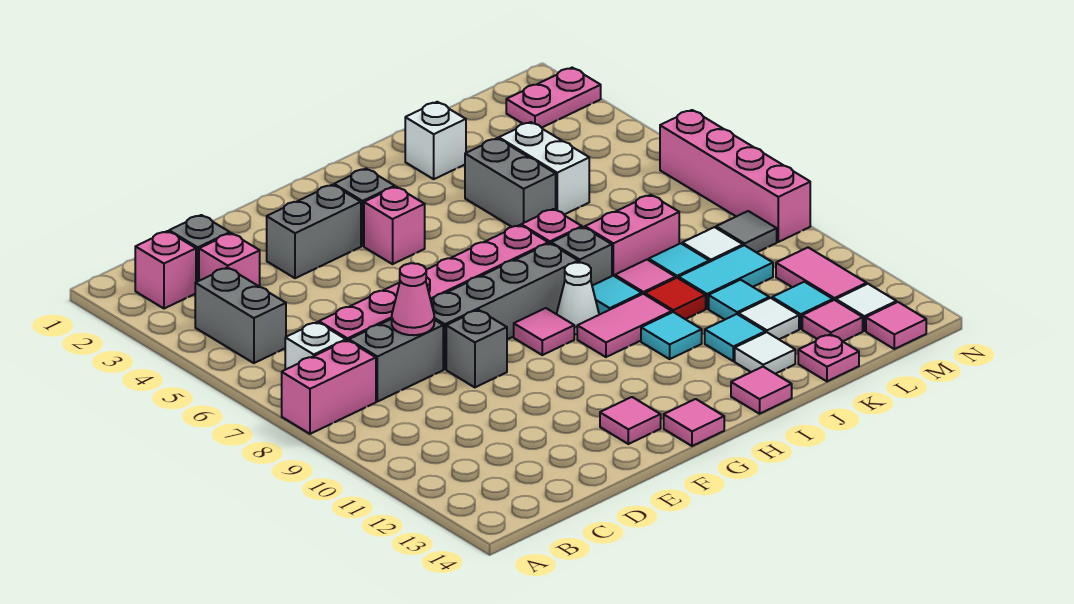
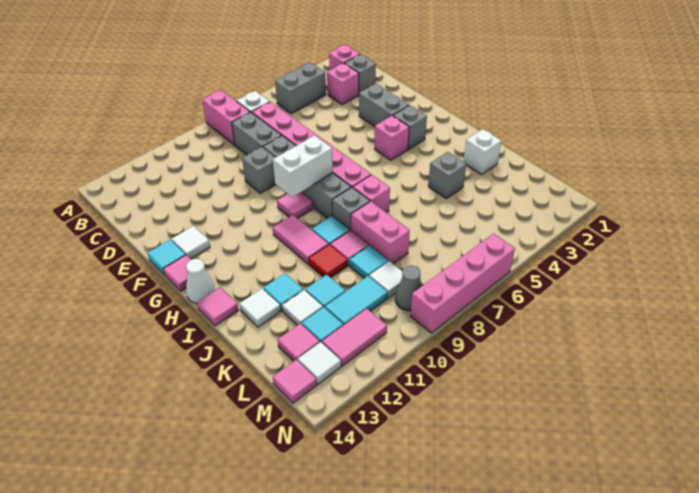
pink 1x1 cone [392,263,434,335] -> none
pink 1x1 tile [600,397,661,444] -> white 1x1 tile [171,226,210,259]
white 1x1 cone [557,262,599,334] -> white 1x1 cone moved to [186,259,215,304]
cyan 1x1 tile [641,312,702,359] -> cyan 1x1 tile moved to [147,240,186,275]
grey 1x2 brick [465,138,556,227] -> grey 1x1 brick [428,152,466,199]
white 1x2 brick [499,122,589,214] -> white 1x2 brick moved to [273,136,333,197]
cyan 1x2 tile [679,245,773,309] -> cyan 1x2 tile turned to [325,276,388,325]
pink 1x1 plate [798,334,859,381] -> none
pink 1x2 plate [506,68,601,128] -> none
grey 1x1 tile [716,211,777,253] -> grey 1x1 cone [395,266,422,311]

